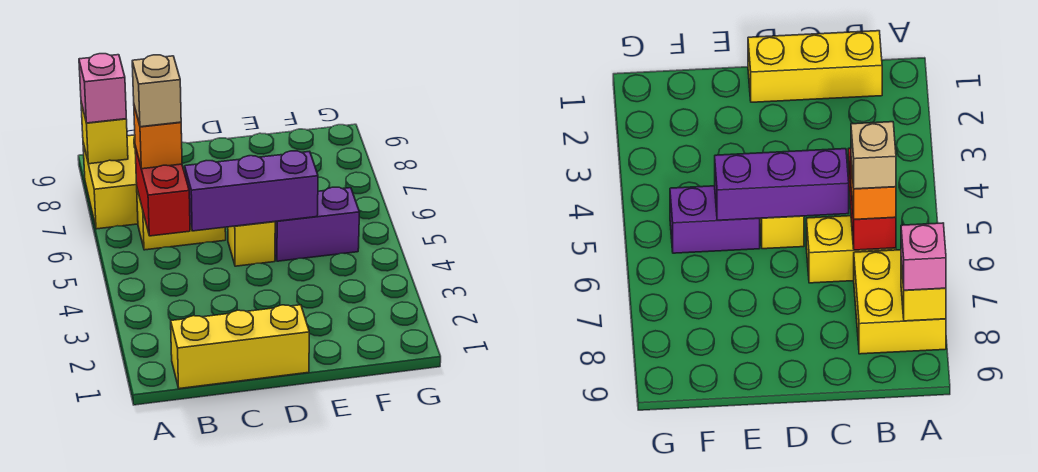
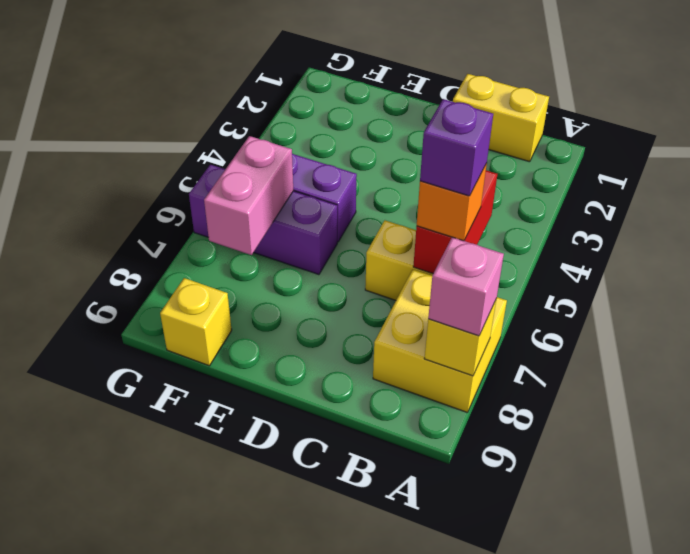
yellow 1x3 brick [171,305,309,389] -> yellow 1x2 brick [453,74,549,162]
tan 1x1 brick [132,55,181,127] -> purple 1x1 brick [420,99,493,196]
purple 1x3 brick [185,151,318,231] -> purple 1x3 brick moved to [189,165,337,275]
yellow 1x1 brick [228,222,275,266] -> yellow 1x1 brick moved to [160,278,232,366]
none -> pink 1x2 brick [204,136,293,255]

